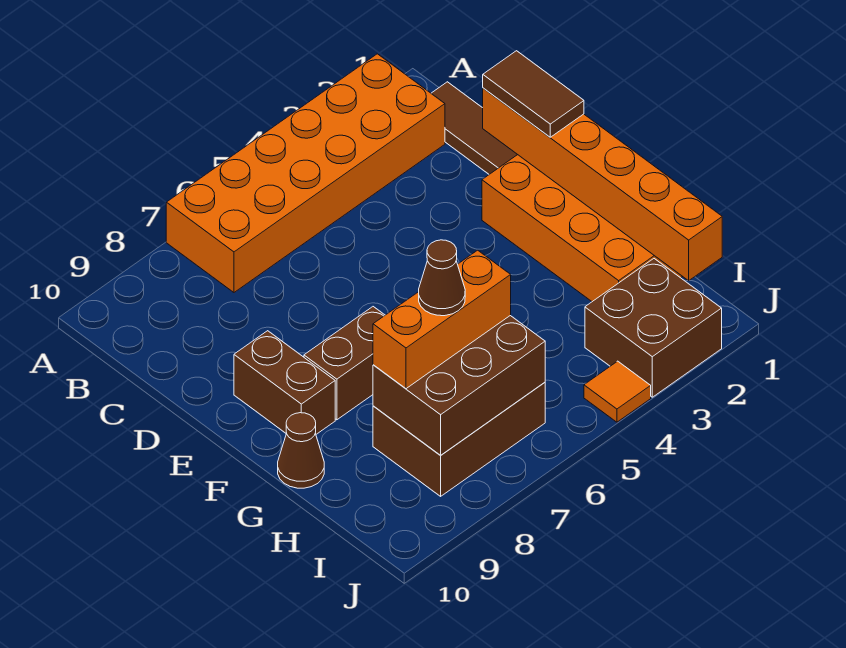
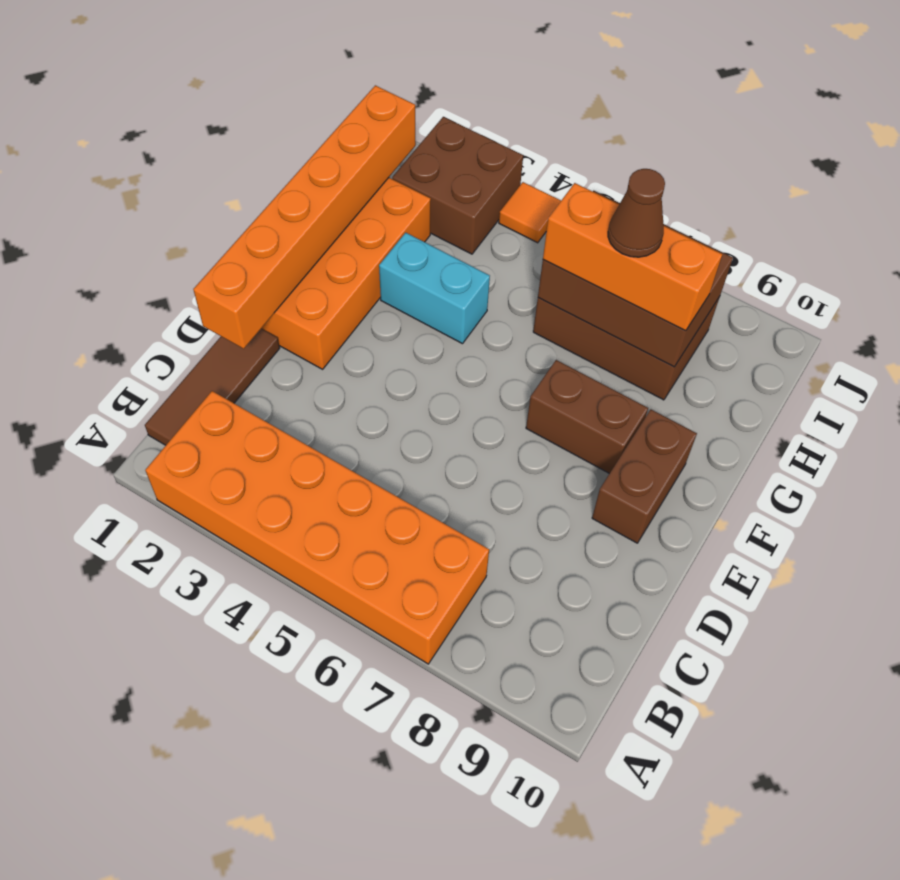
brown 1x2 tile [483,51,584,137] -> none
none -> cyan 1x2 brick [379,233,490,344]
brown 1x1 cone [278,413,324,488] -> none

